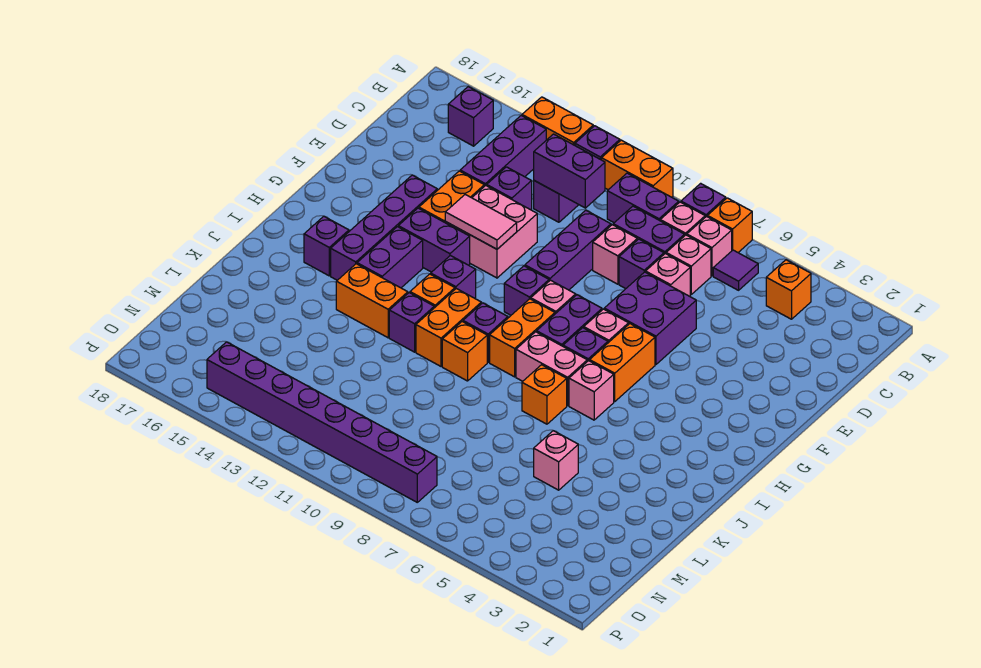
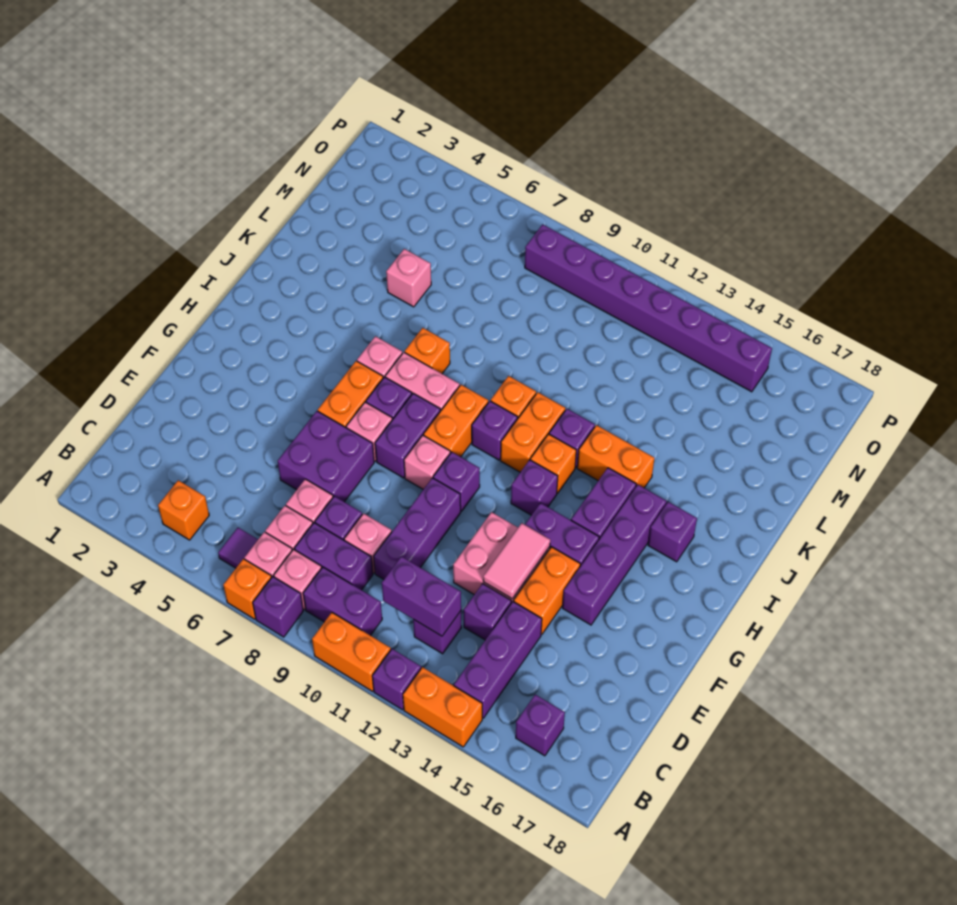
pink 1x2 tile [445,195,517,249] -> pink 1x2 tile turned to [483,523,550,599]

